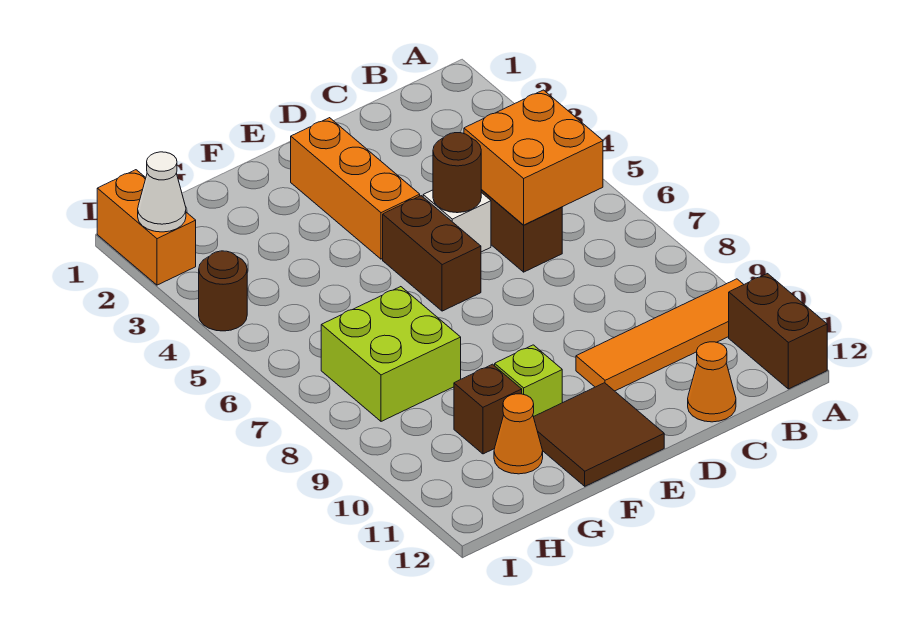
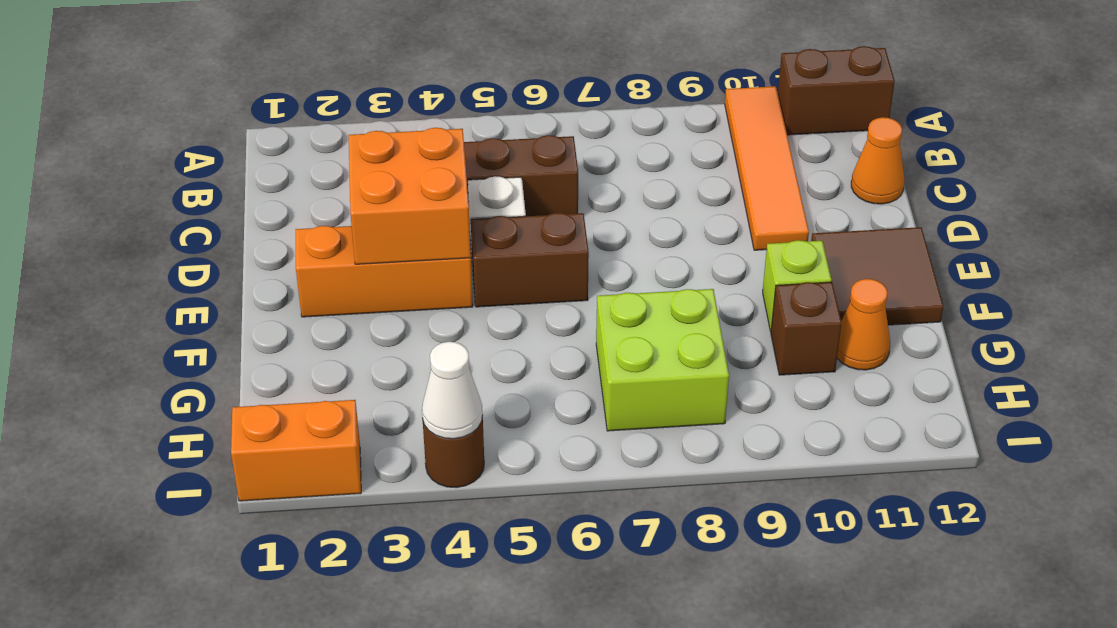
orange 2x2 brick [464,90,603,225] -> orange 2x2 brick moved to [349,128,471,264]
brown 1x1 round brick [433,133,481,213] -> none
white 1x1 cone [138,152,186,232] -> white 1x1 cone moved to [422,342,483,439]

